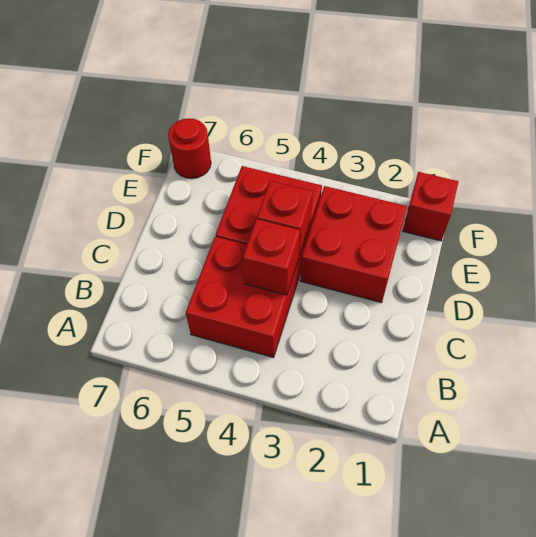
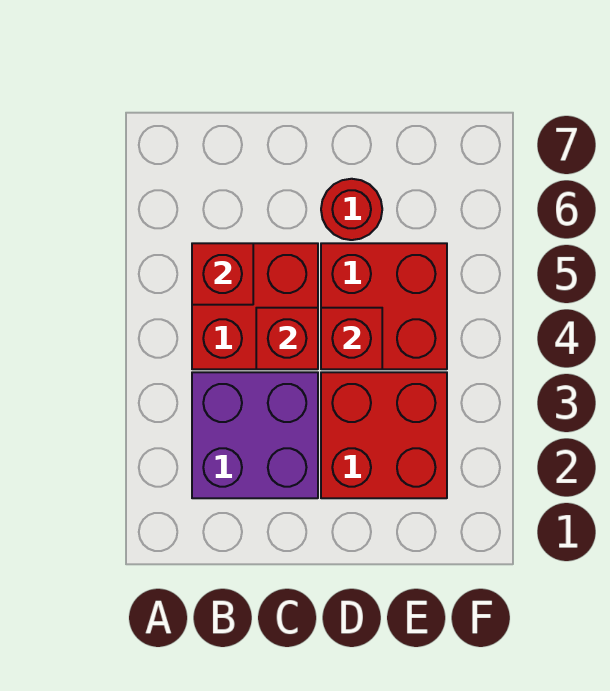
none -> purple 2x2 brick [192,372,318,498]
red 1x1 brick [403,172,459,241] -> red 1x1 brick moved to [192,243,253,305]
red 1x1 round brick [168,118,211,179] -> red 1x1 round brick moved to [321,179,382,240]

